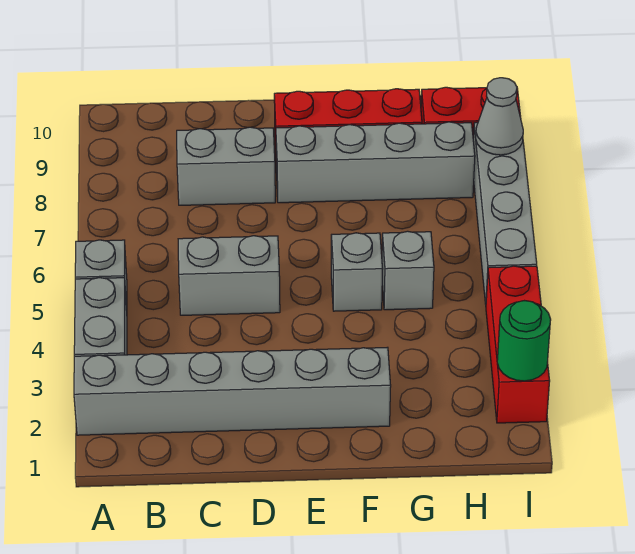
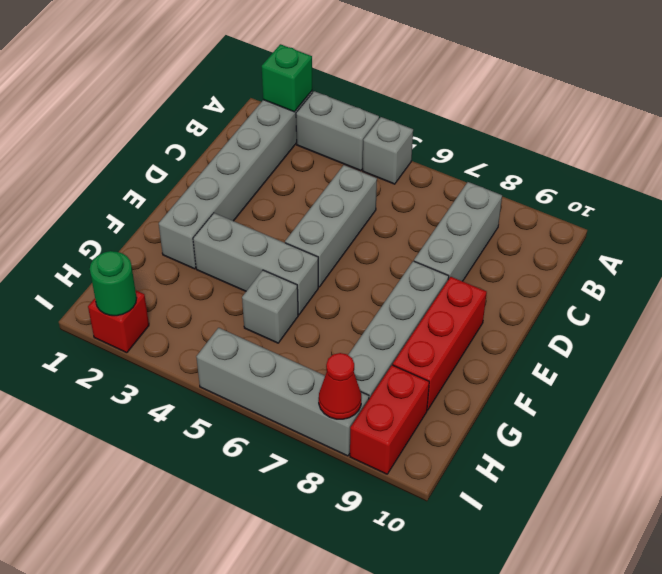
none -> green 1x1 brick [262,44,312,112]
grey 1x2 brick [178,236,280,315] -> grey 1x3 brick [285,165,377,287]
grey 1x2 brick [177,127,275,205] -> grey 1x3 brick [414,182,502,281]
grey 1x1 brick [331,233,382,311] -> grey 1x3 brick [193,213,318,315]
red 1x3 brick [486,266,550,423] -> red 1x1 brick [88,290,149,353]
grey 1x1 cone [476,78,523,155] -> red 1x1 cone [319,353,361,419]

